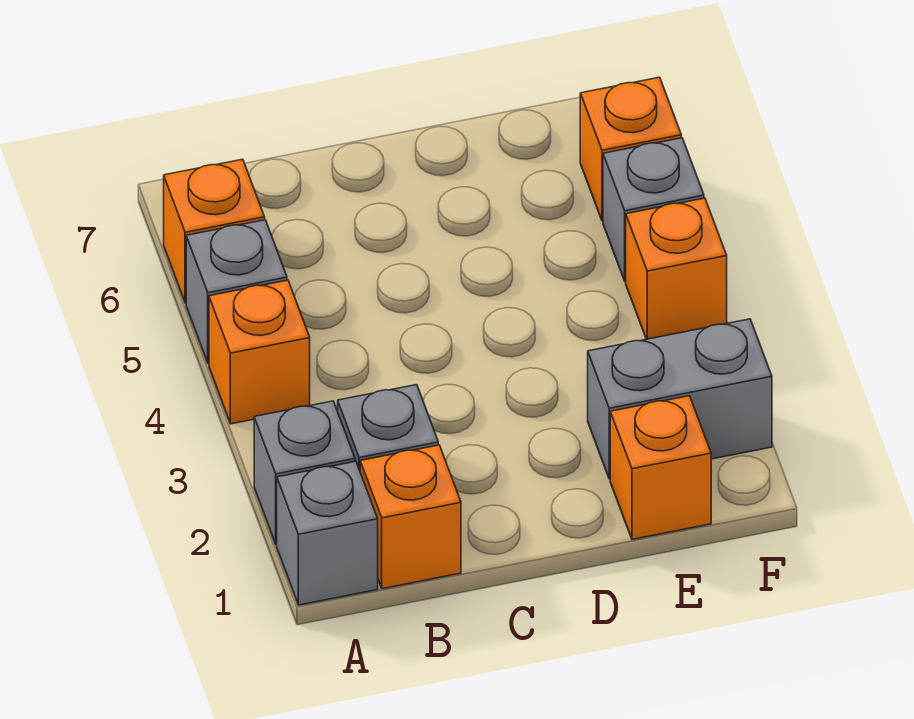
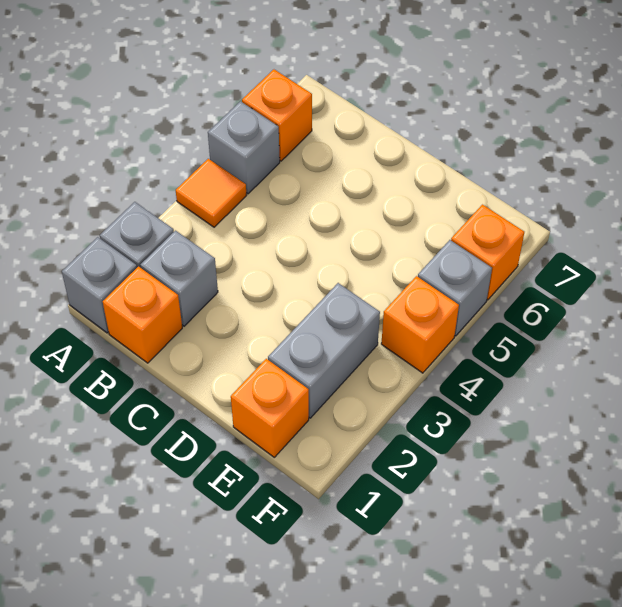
orange 1x1 brick [209,280,310,424] -> orange 1x1 tile [176,159,246,227]
grey 1x2 brick [588,319,772,479] -> grey 1x2 brick turned to [268,283,380,418]

